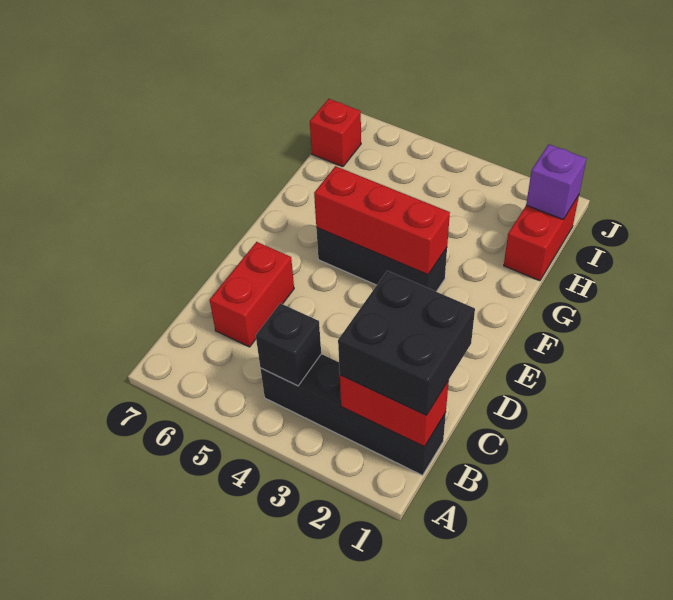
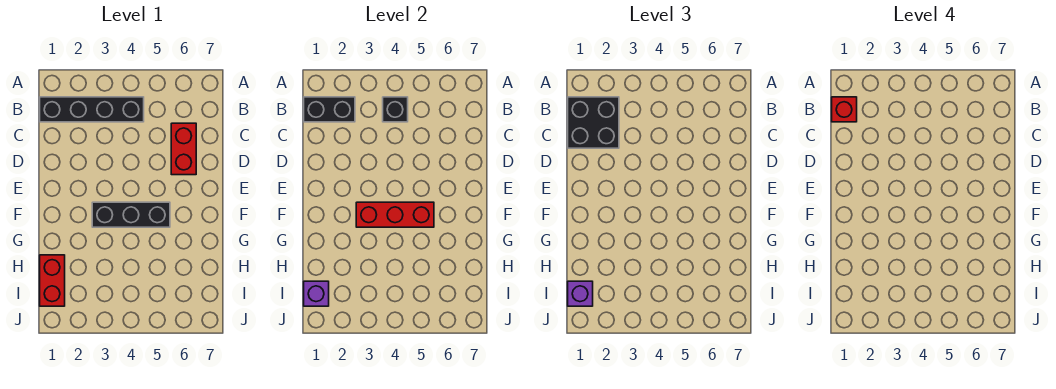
red 1x2 brick [340,375,449,447] -> black 1x2 brick [304,97,355,122]
none -> purple 1x1 brick [568,281,593,306]
red 1x1 brick [310,99,361,167] -> red 1x1 brick moved to [832,97,857,122]

